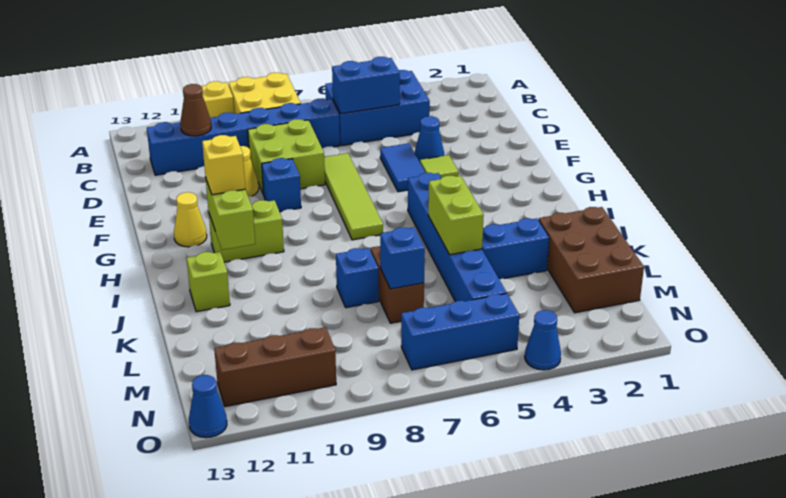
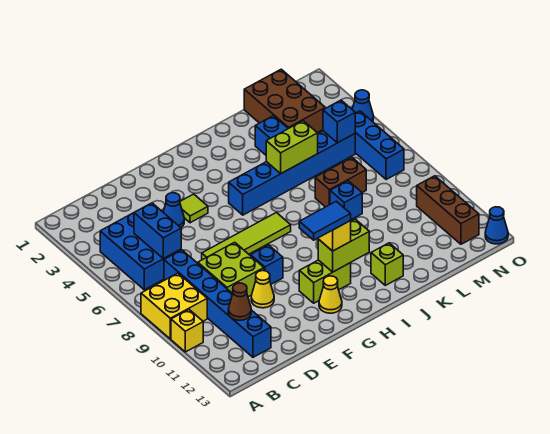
blue 1x2 tile [380,143,425,192] -> blue 1x2 tile moved to [299,201,351,240]
lime 1x2 brick [209,200,284,262] -> lime 1x2 brick turned to [299,260,351,303]
brown 2x3 brick [539,207,644,313] -> brown 2x3 brick turned to [244,69,325,133]
blue 1x1 brick [380,227,425,289] -> blue 1x1 brick moved to [323,100,355,143]

